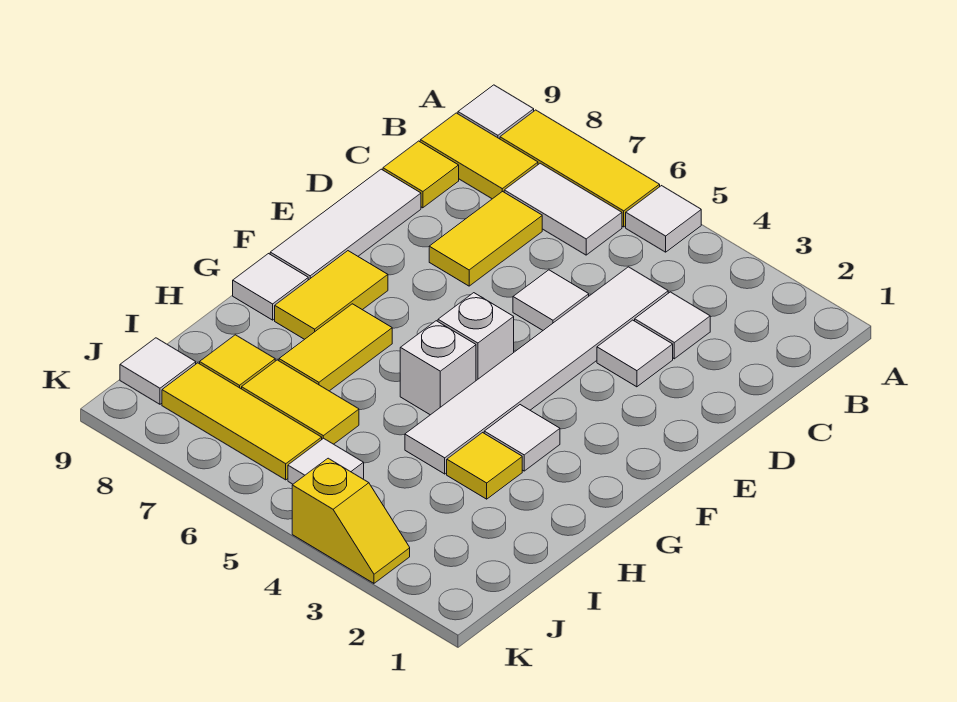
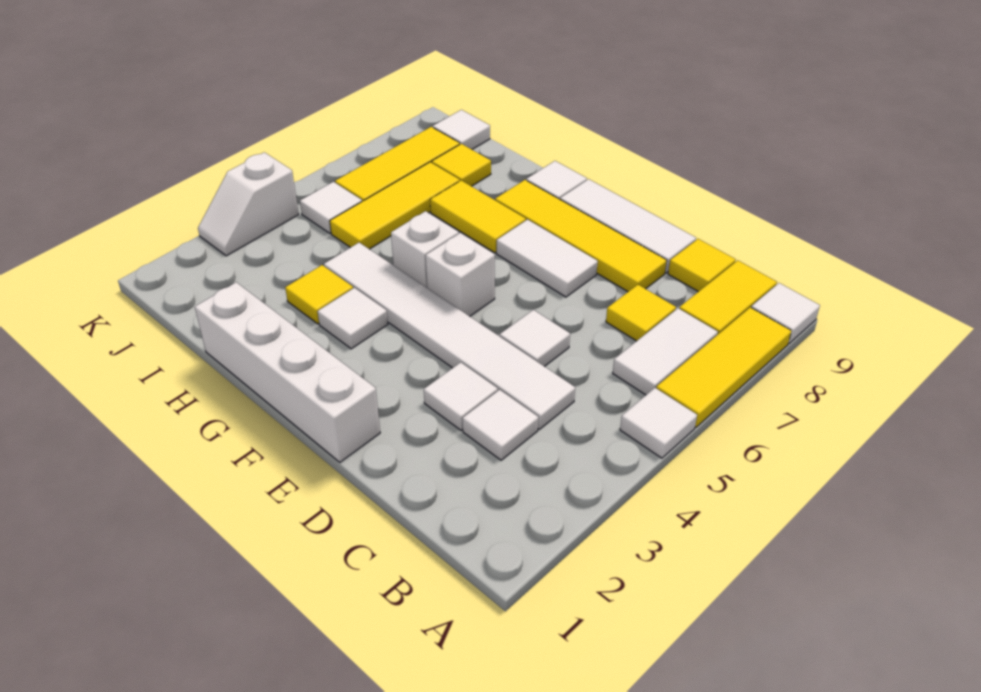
yellow 1x2 tile [429,191,542,286] -> yellow 1x1 tile [606,285,676,341]
none -> white 1x4 brick [195,282,380,462]
none -> white 1x2 tile [496,220,598,297]
yellow 1x2 tile [275,251,388,339] -> yellow 1x4 tile [495,180,667,292]
yellow 1x2 tile [242,360,359,444] -> yellow 1x3 tile [330,162,460,249]
yellow 1x2 slope [292,458,410,583] -> white 1x2 slope [198,152,299,256]

